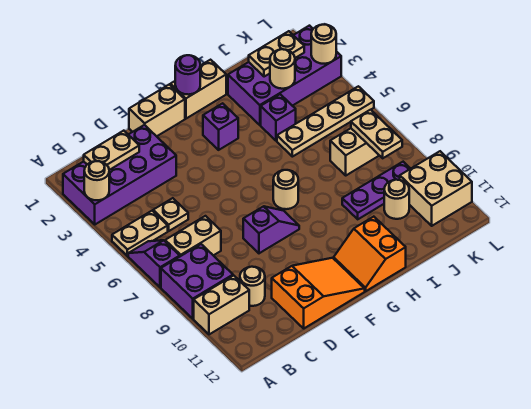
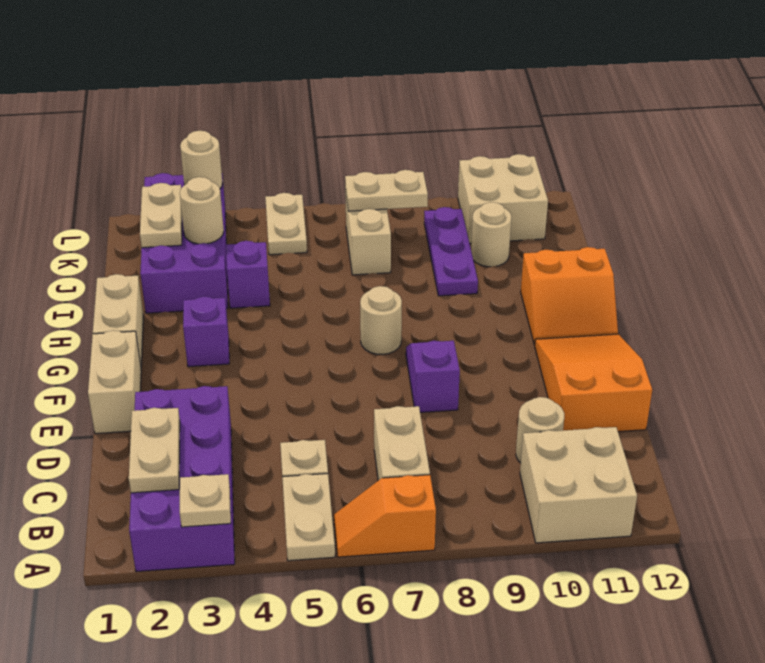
tan 1x1 round brick [84,161,109,200] -> tan 1x1 plate [180,474,231,527]
purple 1x2 slope [128,240,180,287] -> orange 1x2 slope [334,475,436,557]
purple 2x2 brick [161,244,233,319] -> none
tan 1x2 brick [194,275,249,334] -> tan 2x2 brick [520,427,637,543]
purple 1x1 round brick [175,55,200,95] -> none
tan 1x4 plate [277,86,374,157] -> tan 1x2 plate [265,193,307,255]

